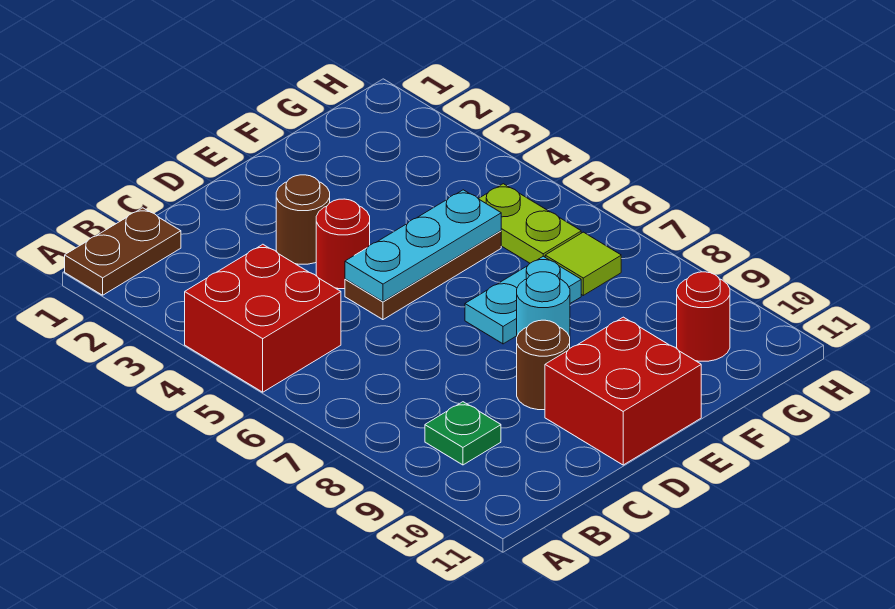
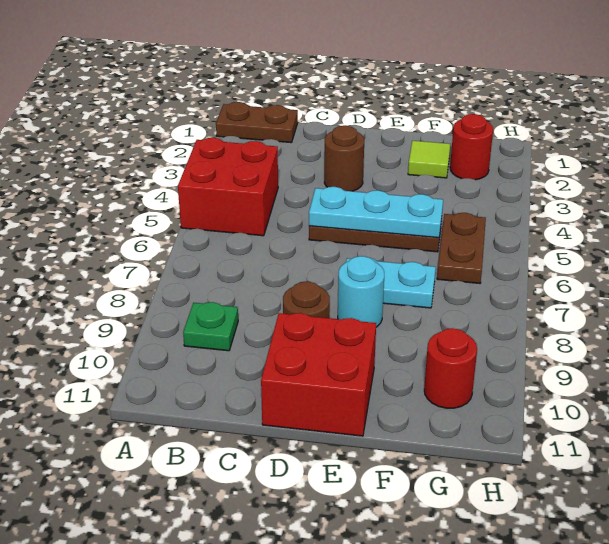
red 1x1 round brick [316,199,370,289] -> red 1x1 round brick moved to [450,114,493,180]
lime 1x2 plate [479,184,581,263] -> brown 1x2 plate [437,213,486,283]
lime 1x1 tile [545,232,621,295] -> lime 1x1 tile moved to [408,141,450,178]

